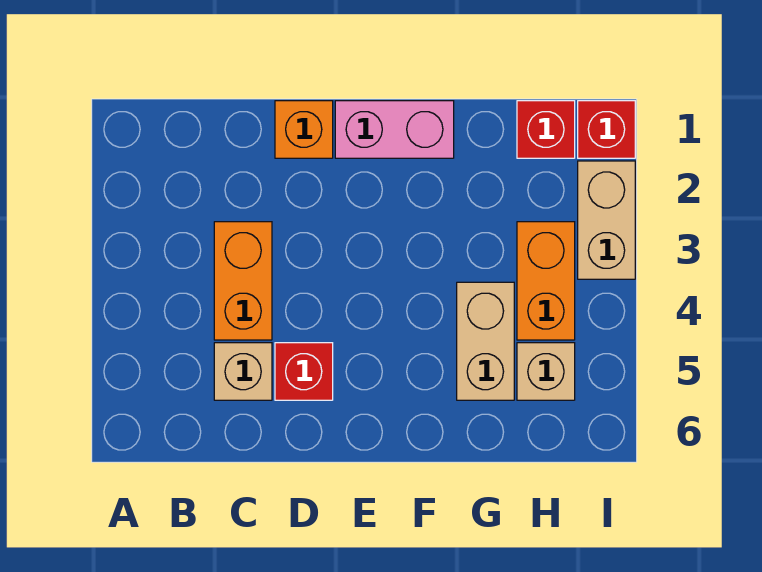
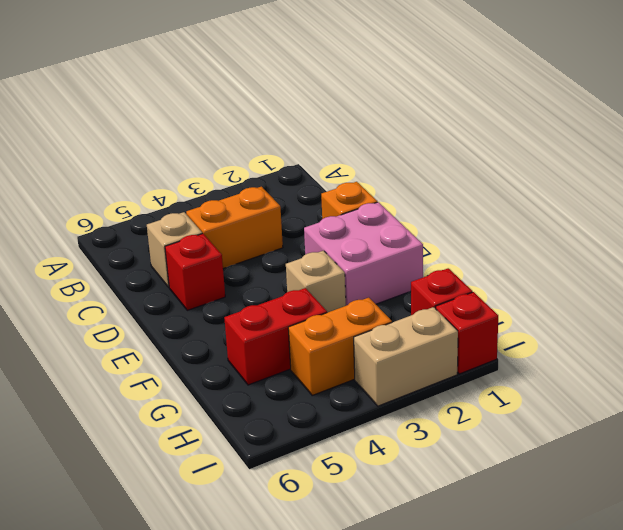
pink 1x2 brick [335,101,454,158] -> pink 2x2 brick [304,202,423,306]
tan 1x2 brick [457,282,514,400] -> red 1x2 brick [224,288,327,385]
tan 1x1 brick [517,343,575,400] -> tan 1x1 brick moved to [286,251,346,313]

